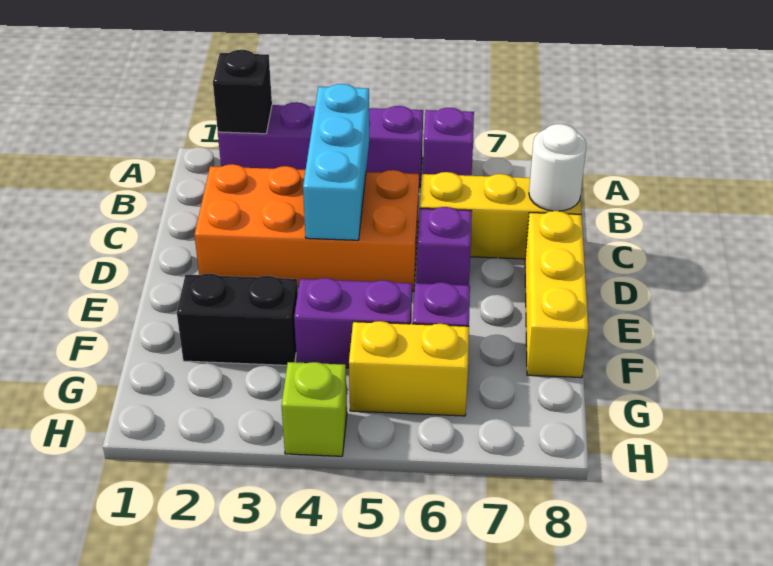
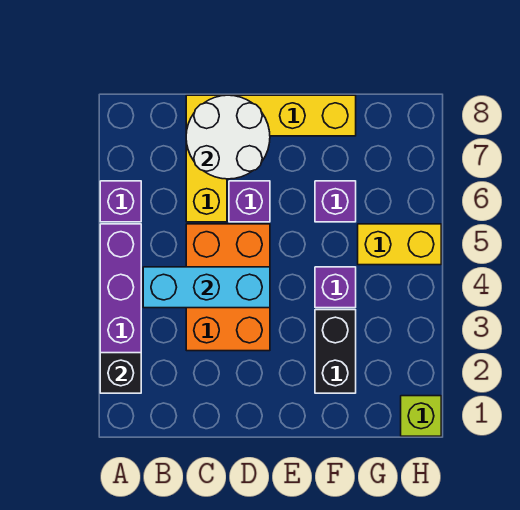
orange 2x4 brick [195,164,419,291] -> orange 2x3 brick [186,224,270,351]
white 1x1 round brick [529,124,586,211] -> white 2x2 round brick [186,95,270,179]
purple 1x2 brick [294,278,412,368] -> purple 1x1 brick [315,267,356,308]
yellow 1x2 brick [349,321,469,416] -> yellow 1x2 brick turned to [358,224,441,265]
lime 1x1 brick [281,362,347,456] -> lime 1x1 brick moved to [401,396,441,436]

